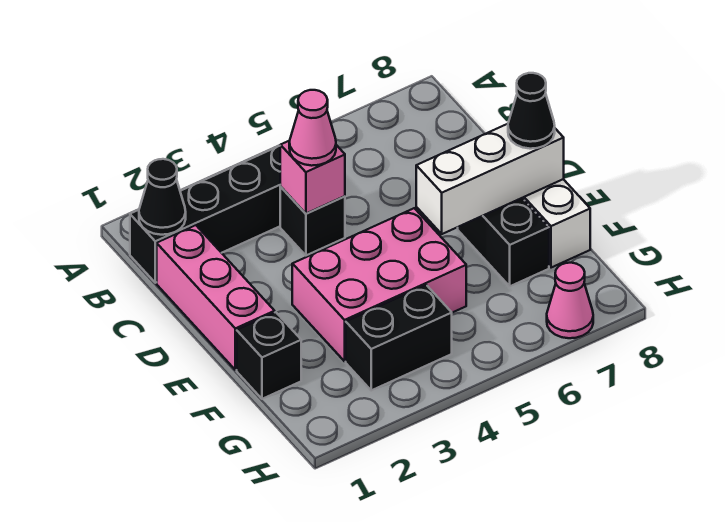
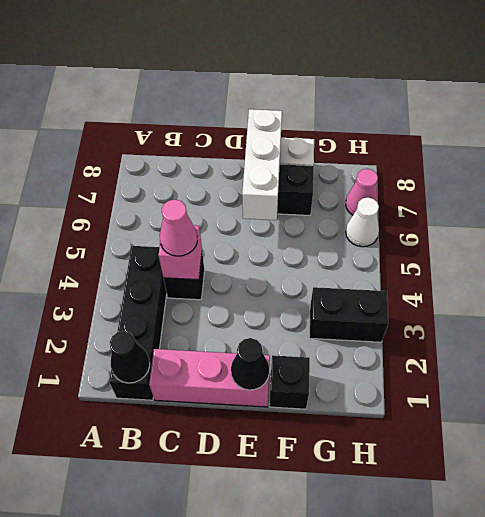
pink 2x3 brick [292,208,466,361] -> none
black 1x1 cone [508,73,555,149] -> black 1x1 cone moved to [231,338,269,390]
black 1x2 brick [346,285,452,390] -> black 1x2 brick turned to [309,287,388,342]
none -> white 1x1 cone [346,198,379,247]

